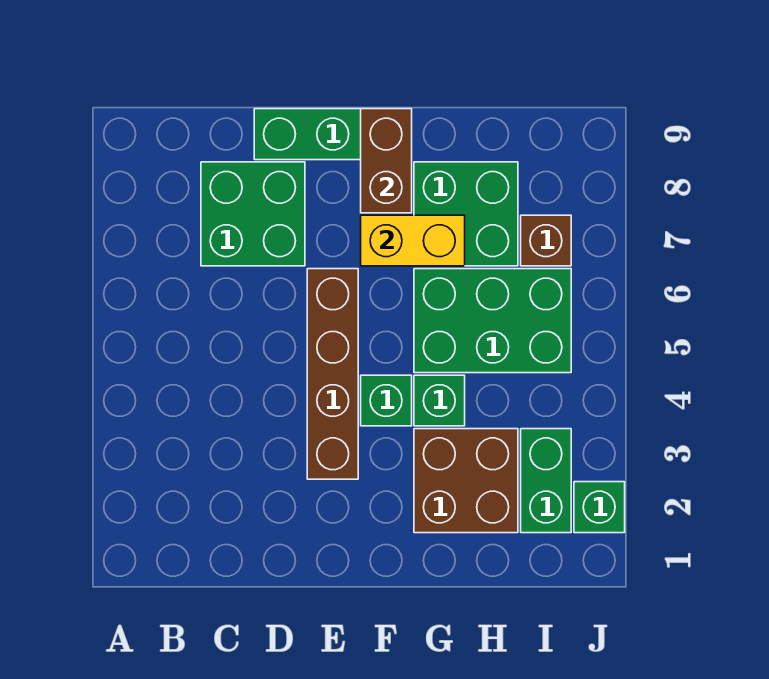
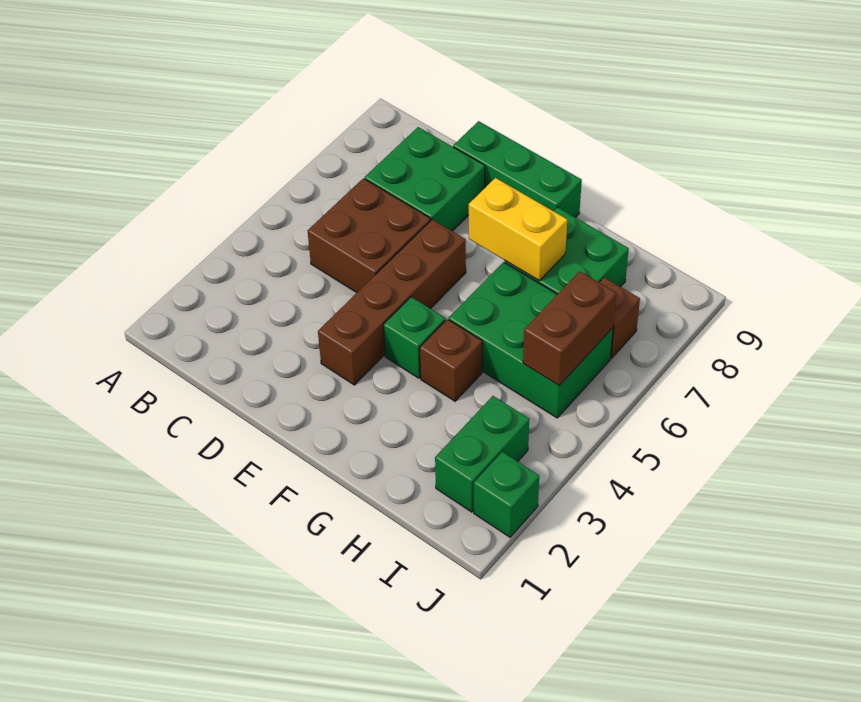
brown 1x2 brick [361,109,412,213] -> brown 1x2 brick moved to [523,271,616,386]
brown 2x2 brick [414,429,518,533] -> brown 2x2 brick moved to [308,178,431,293]
green 1x1 brick [414,375,465,426] -> brown 1x1 brick [420,319,482,401]

